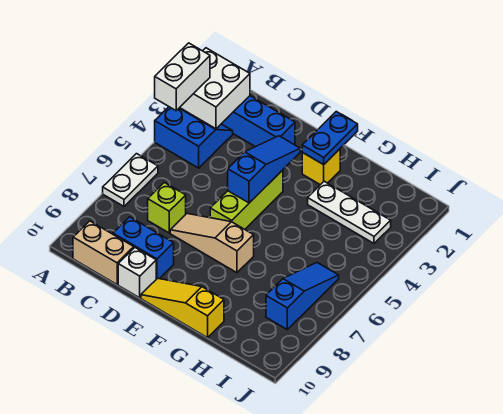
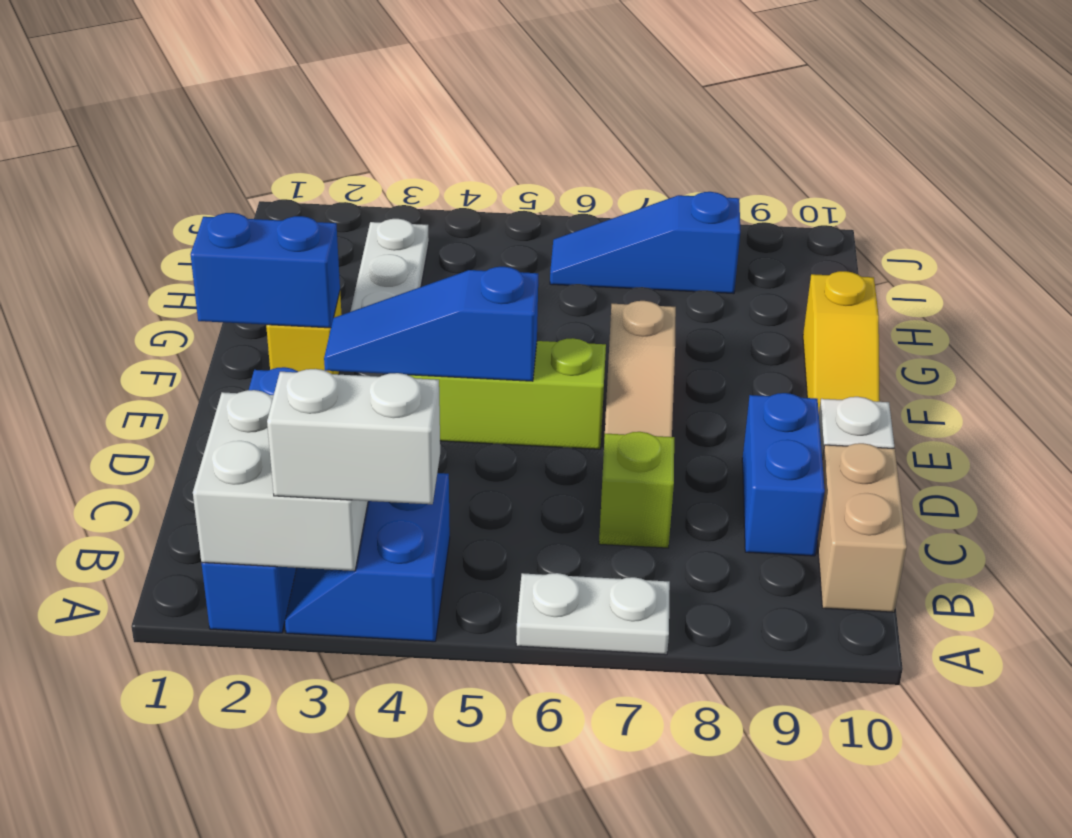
blue 1x2 plate [302,112,358,165] -> blue 1x2 brick [190,213,340,328]

